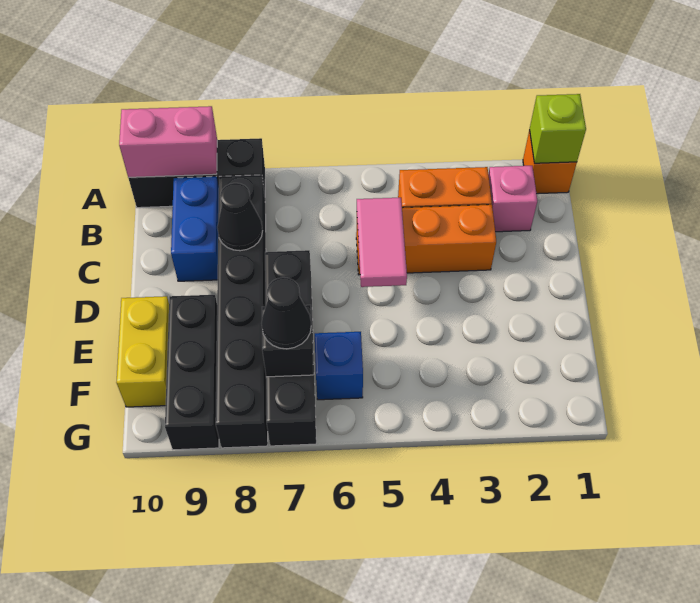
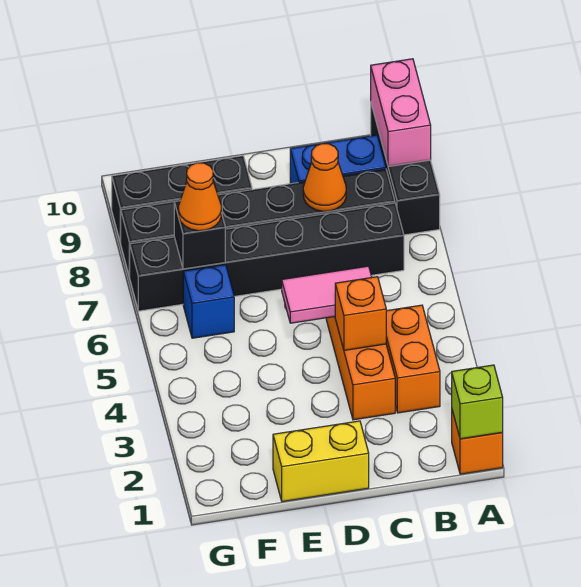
pink 1x1 brick [488,166,537,232] -> none
none -> orange 1x1 brick [335,277,386,350]
black 1x1 cone [217,183,263,251] -> orange 1x1 cone [303,144,346,211]
black 1x4 brick [265,250,316,446] -> black 1x6 brick [130,203,404,311]
yellow 1x2 brick [116,296,169,407] -> yellow 1x2 brick moved to [273,421,369,502]
black 1x1 cone [262,277,311,349] -> orange 1x1 cone [178,163,221,231]

